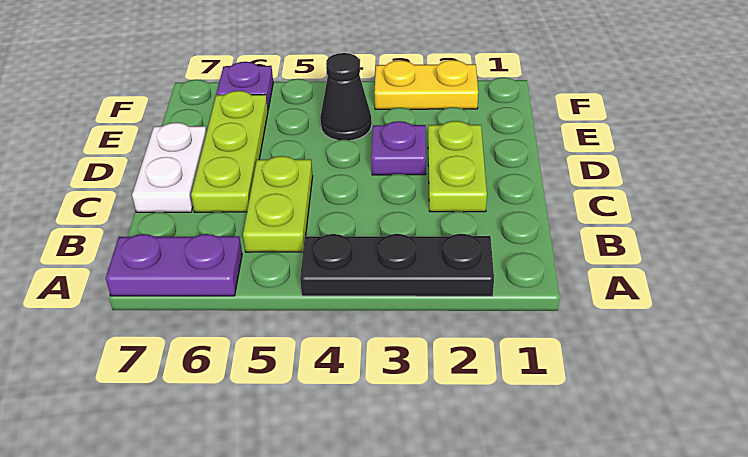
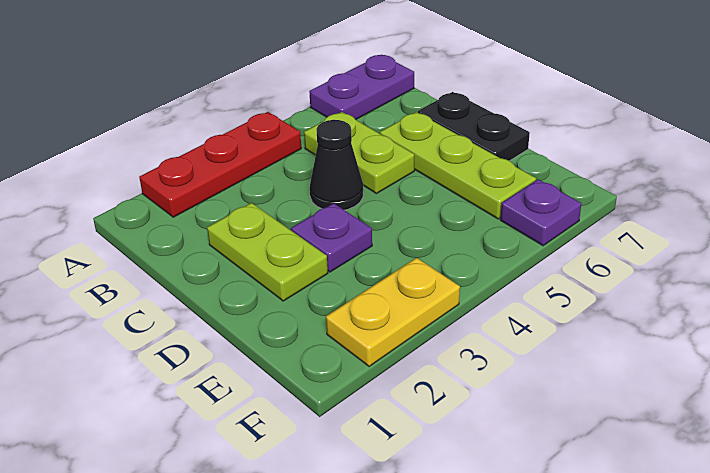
black 1x3 plate [300,234,494,296] -> red 1x3 plate [139,112,301,217]
white 1x2 plate [132,123,207,212] -> black 1x2 plate [418,92,530,161]
black 1x1 cone [320,53,372,140] -> black 1x1 cone moved to [310,120,363,210]

